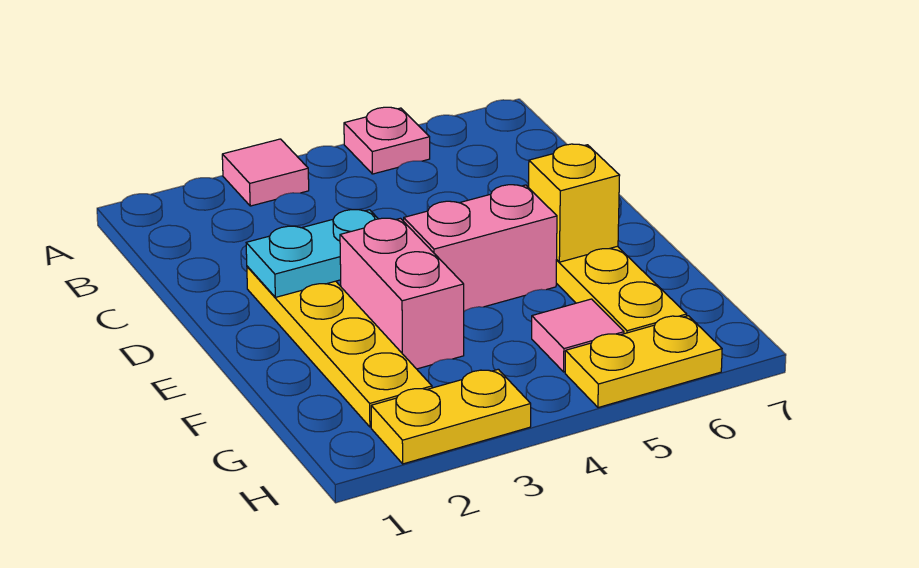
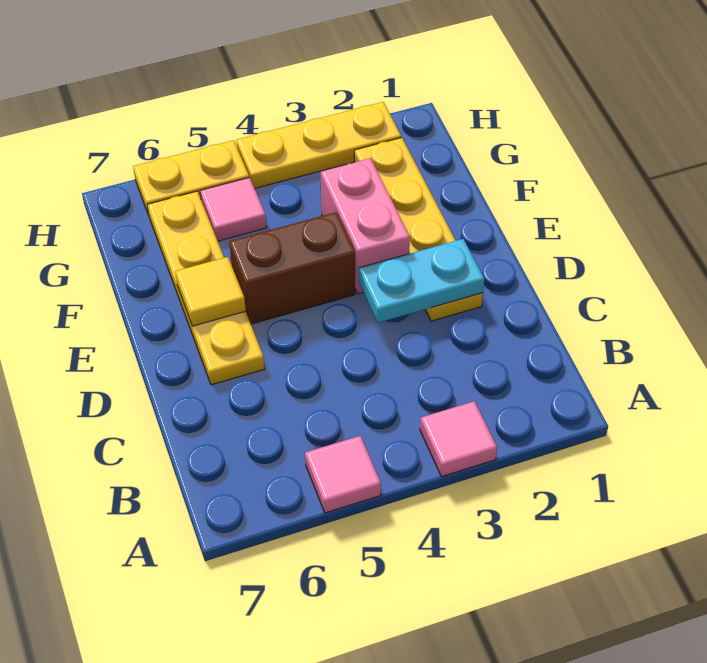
pink 1x1 plate [344,107,430,174] -> pink 1x1 tile [305,436,381,513]
pink 1x2 brick [404,185,557,311] -> brown 1x2 brick [229,212,355,324]
yellow 1x1 brick [529,144,620,262] -> yellow 1x1 tile [175,257,246,326]
yellow 1x2 plate [371,369,531,464] -> yellow 1x3 plate [236,102,401,188]

